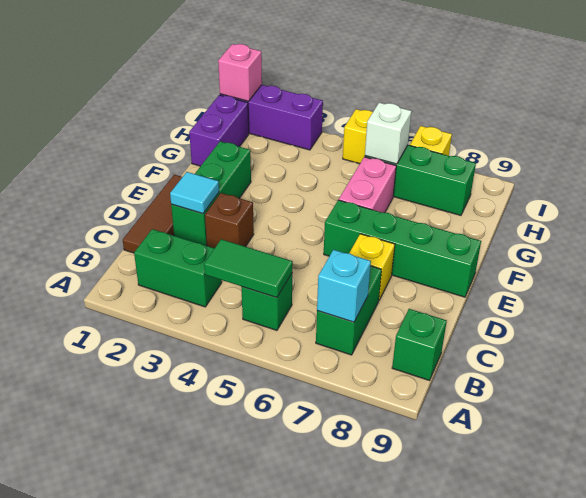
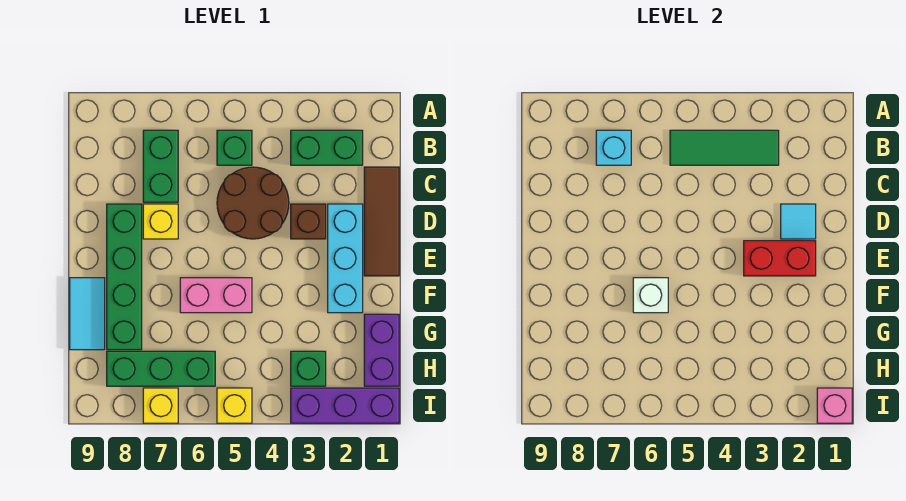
green 1x2 tile [204,239,293,298] -> green 1x3 tile [670,130,779,165]
green 1x1 brick [392,309,447,381] -> green 1x1 brick moved to [291,351,326,386]
none -> brown 2x2 round brick [217,167,289,239]
green 1x3 brick [171,141,251,246] -> cyan 1x3 brick [328,204,363,313]
none -> red 1x2 brick [744,241,816,276]
green 1x4 brick [324,200,481,297] -> green 1x4 brick turned to [107,204,142,350]
pink 1x2 brick [339,157,396,213] -> pink 1x2 brick turned to [180,278,252,313]
none -> cyan 1x2 tile [70,278,105,350]
white 1x1 brick [365,103,411,164] -> white 1x1 brick moved to [633,278,668,313]

